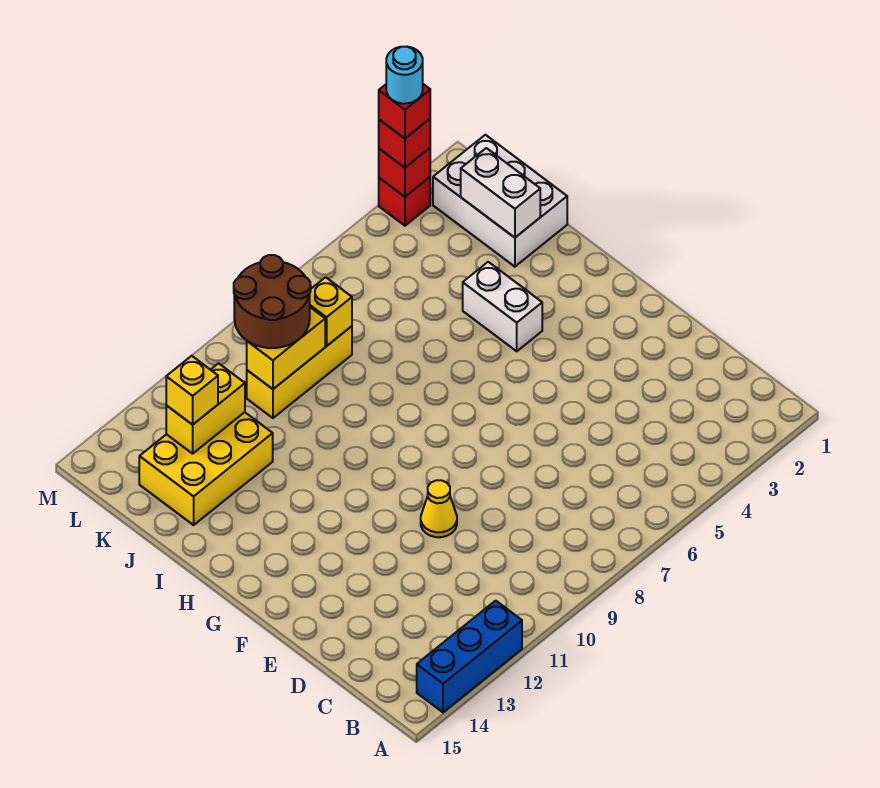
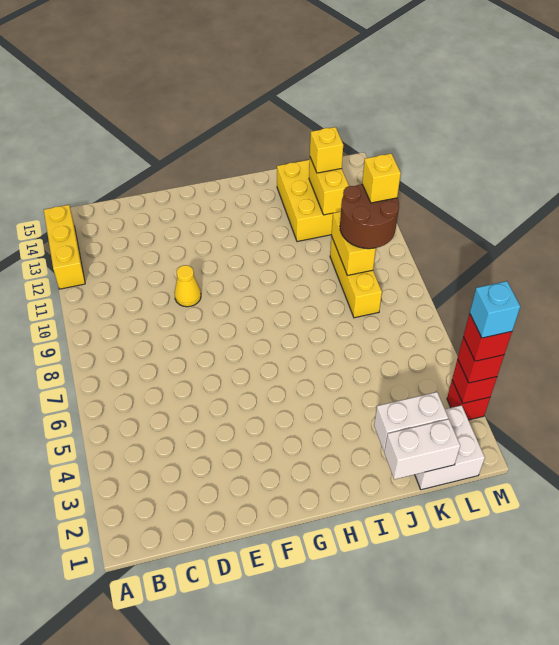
blue 1x3 brick [417,601,522,712] -> yellow 1x3 brick [44,205,85,289]
white 1x2 brick [463,262,542,351] -> white 1x2 brick moved to [384,419,460,479]
white 2x3 brick [433,135,567,267] -> white 2x2 brick [415,405,485,490]
yellow 1x1 brick [310,277,352,346] -> yellow 1x1 brick moved to [362,154,401,203]
cyan 1x1 round brick [386,47,423,104] -> cyan 1x1 brick [470,281,520,338]

